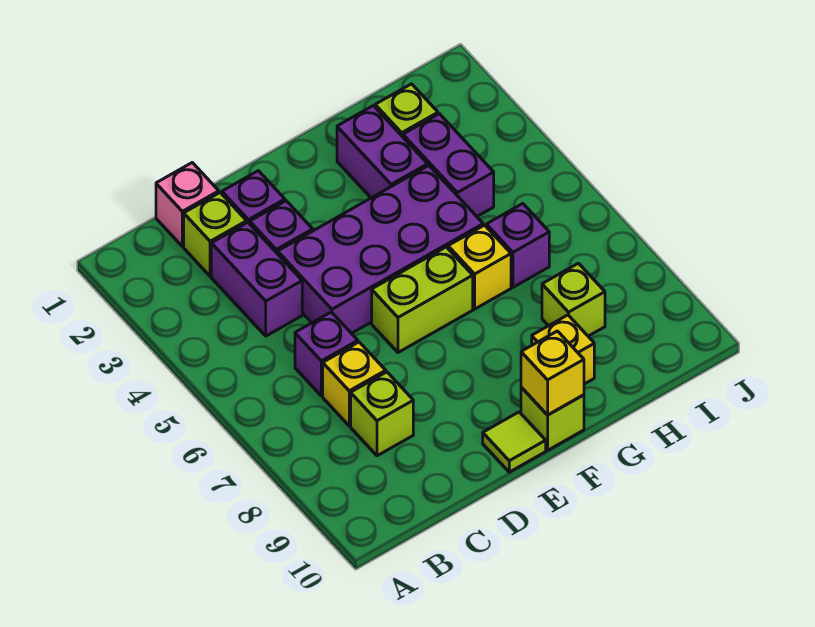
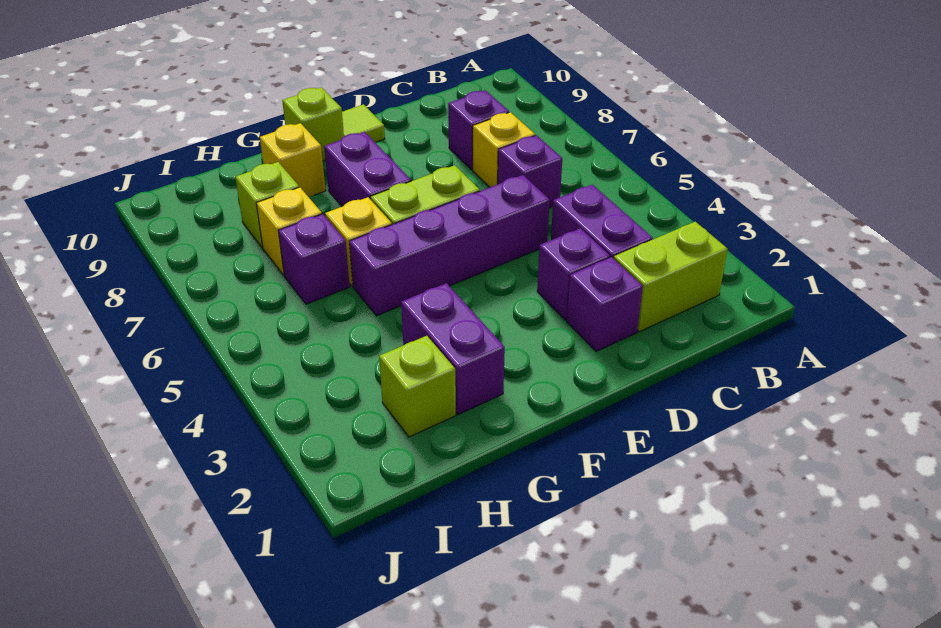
pink 1x1 brick [156,163,219,246] -> none
lime 1x1 brick [184,193,247,276] -> lime 1x2 brick [614,222,728,332]
lime 1x1 brick [351,372,413,456] -> purple 1x1 brick [448,90,509,170]
purple 2x4 brick [278,166,483,333] -> purple 1x4 brick [349,175,550,316]
yellow 1x1 brick [521,331,584,415] -> yellow 1x1 brick moved to [256,187,322,275]
purple 1x2 brick [403,114,494,216] -> purple 1x2 brick moved to [324,132,411,207]

